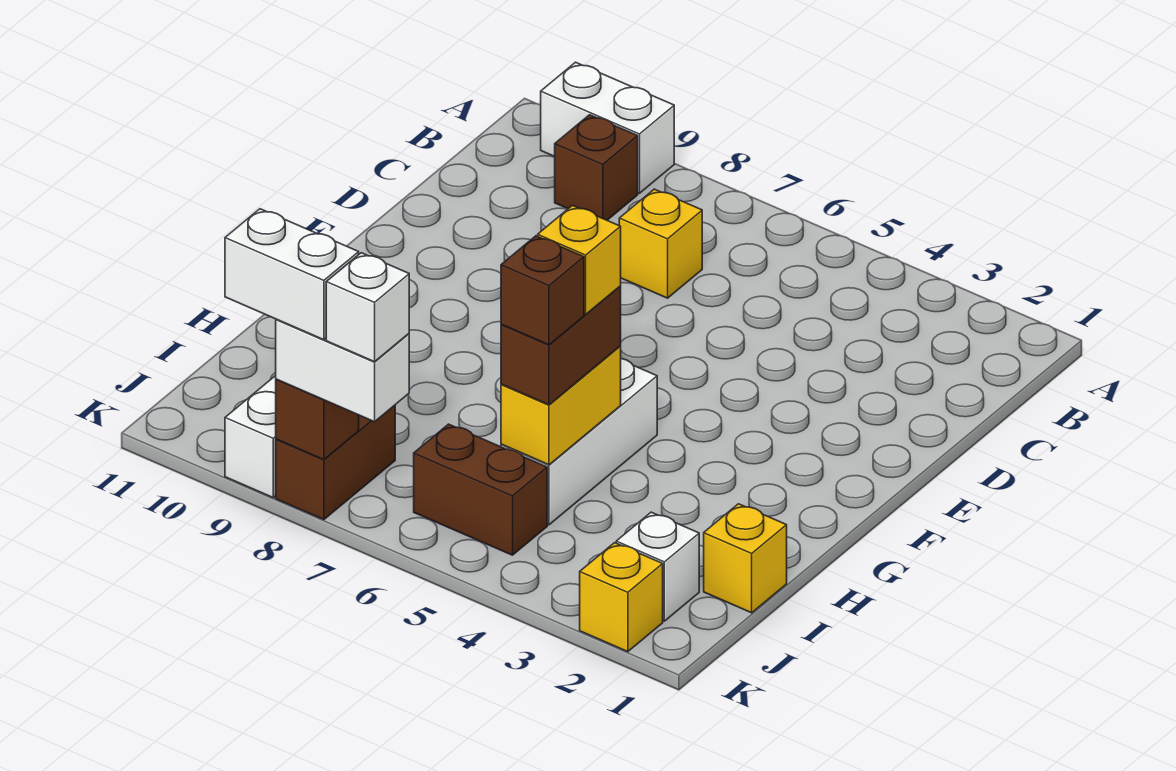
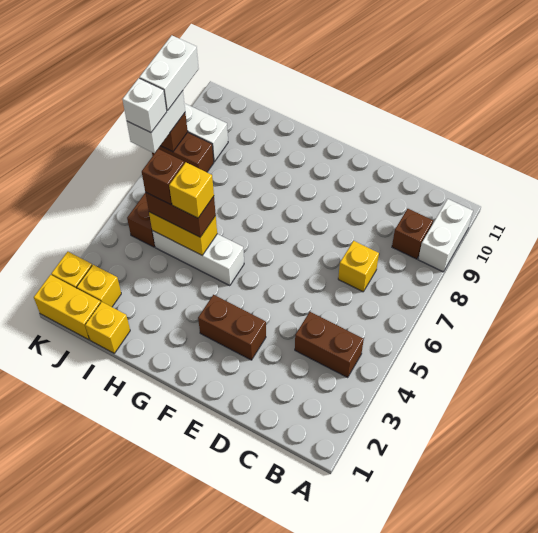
none -> brown 1x2 brick [295,312,364,377]
none -> brown 1x2 brick [198,295,266,360]
none -> yellow 1x2 brick [34,275,101,340]
white 1x1 brick [616,512,699,621] -> yellow 1x1 brick [77,265,121,307]

